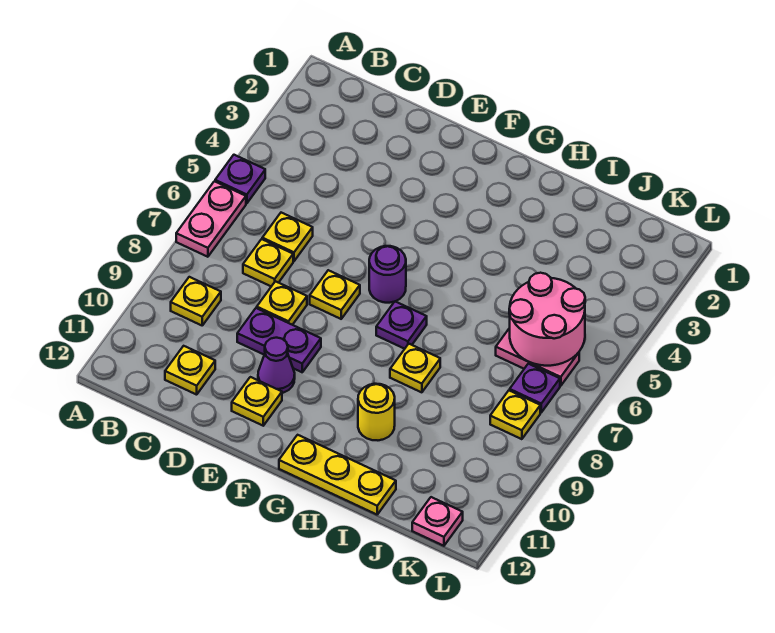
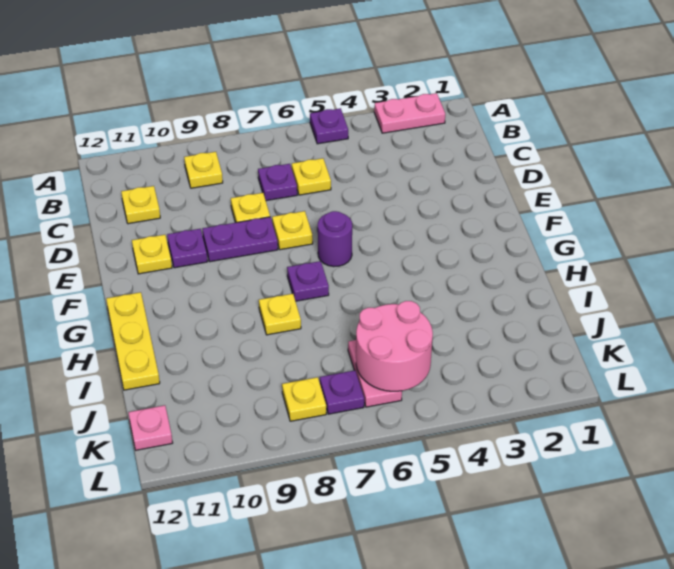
pink 1x2 plate [176,181,246,257] -> pink 1x2 plate moved to [374,93,445,133]
yellow 1x1 plate [243,239,293,286] -> purple 1x1 plate [258,164,297,201]
purple 1x2 plate [237,308,321,372] -> purple 1x2 plate turned to [203,217,278,262]
purple 1x1 cone [258,338,295,393] -> purple 1x1 plate [167,229,208,268]
yellow 1x1 round brick [358,384,395,440] -> none

